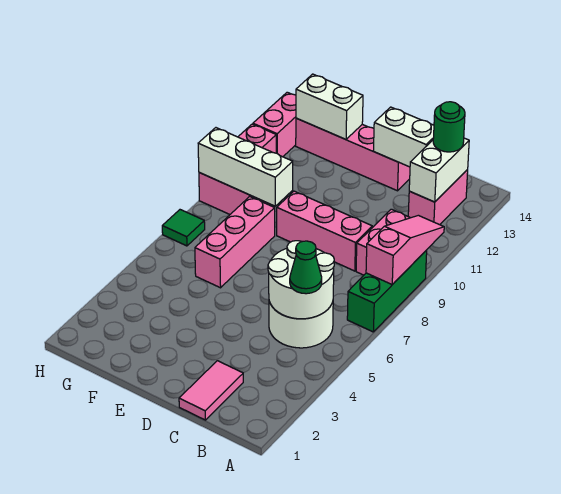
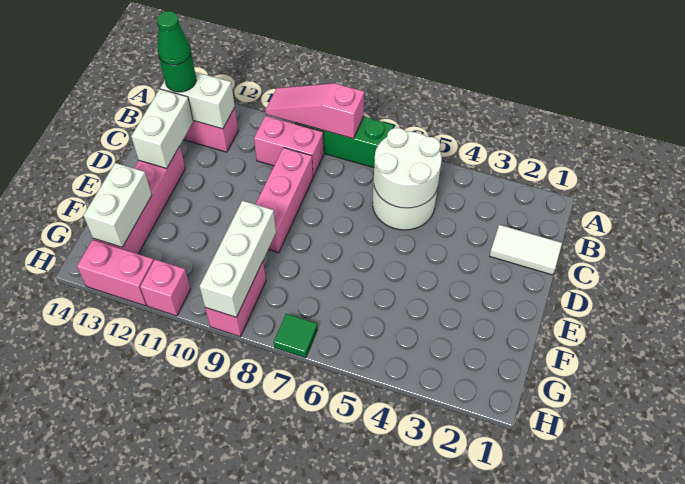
green 1x1 cone [290,241,322,294] -> green 1x1 cone moved to [157,11,191,65]
pink 1x2 tile [179,361,243,420] -> white 1x2 tile [490,225,562,275]
pink 1x3 brick [195,197,275,288] -> none

